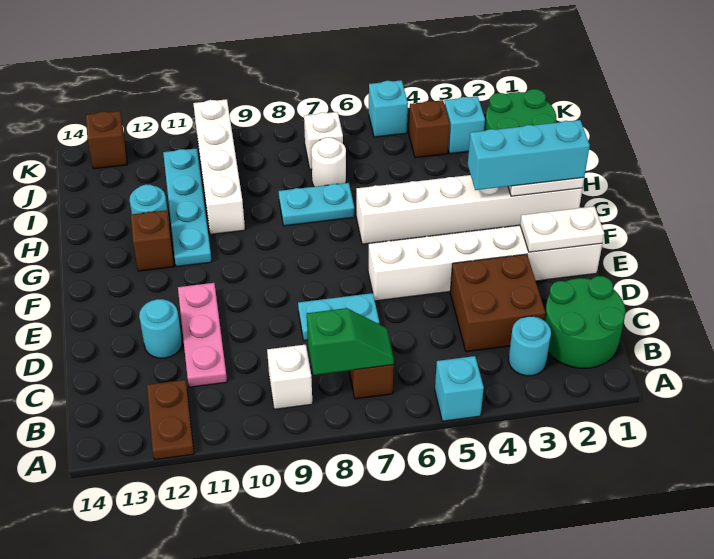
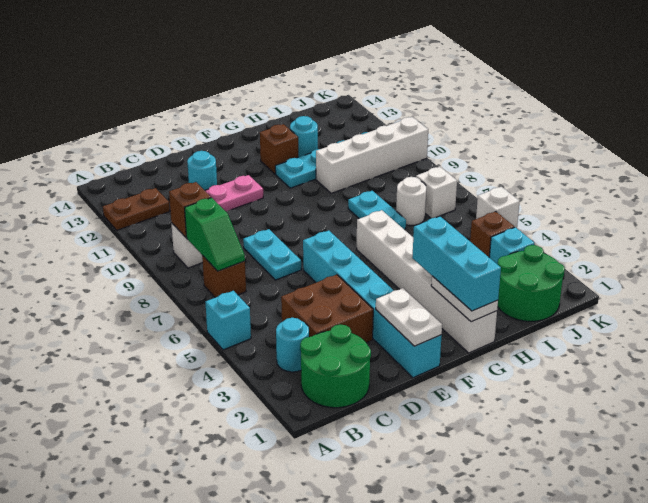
white 1x6 brick [368,225,602,301] -> cyan 1x6 brick [303,230,442,378]
cyan 1x1 brick [369,80,408,137] -> white 1x1 brick [476,187,520,228]
brown 1x1 brick [86,111,127,169] -> brown 1x1 brick moved to [169,182,211,237]

